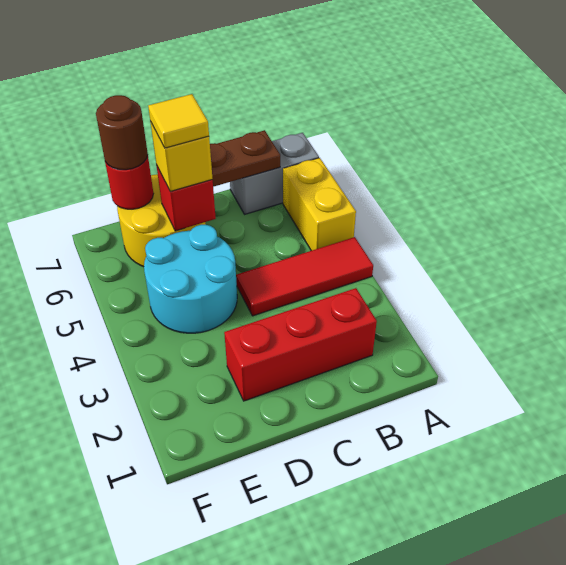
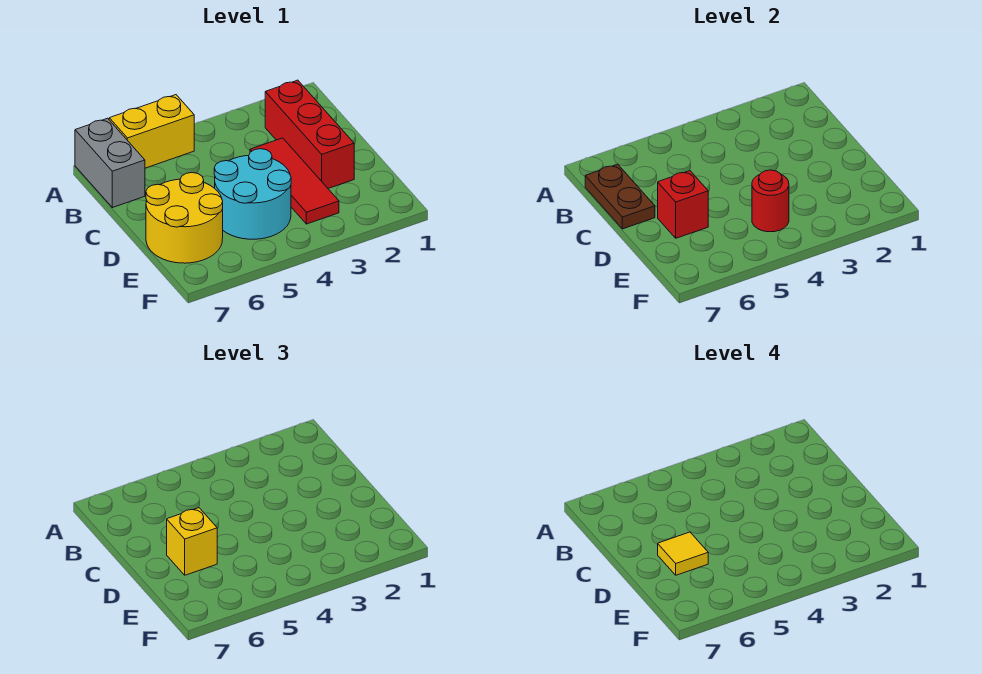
red 1x3 tile [236,237,373,316] -> red 1x3 tile moved to [250,138,339,224]
red 1x1 round brick [105,155,153,209] -> red 1x1 round brick moved to [752,170,789,232]
brown 1x1 round brick [96,95,148,170] -> none

